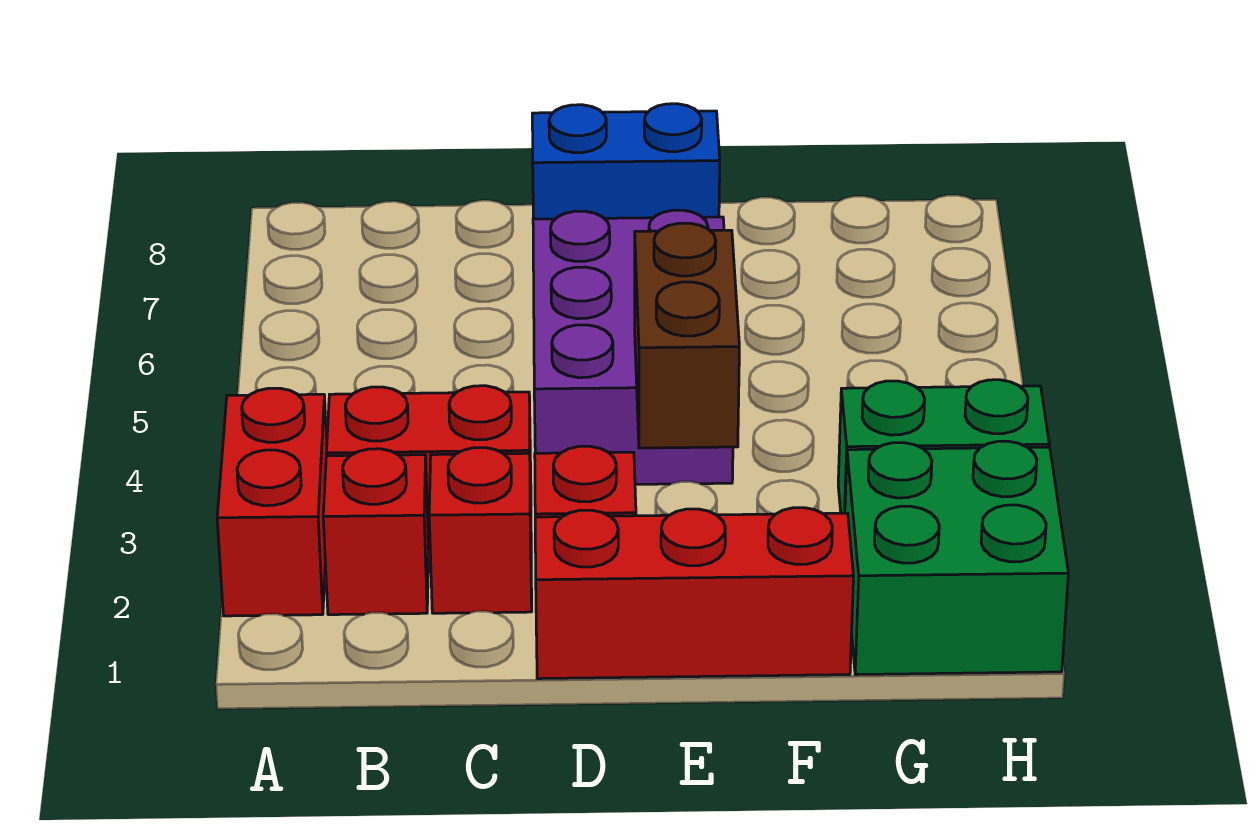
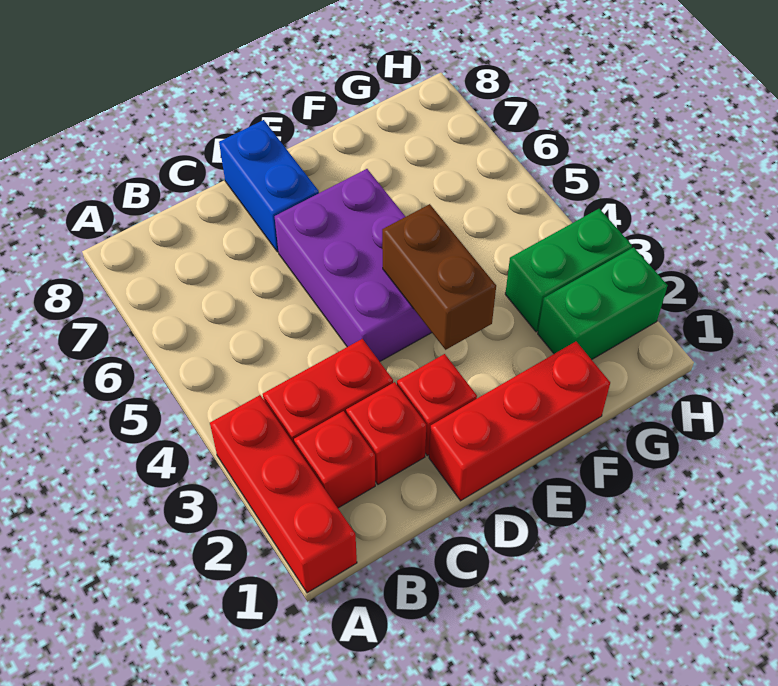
red 1x2 brick [217,388,327,616] -> red 1x3 brick [210,395,357,593]
blue 1x2 brick [532,104,720,219] -> blue 1x2 brick turned to [219,120,319,252]
green 2x2 brick [845,441,1068,675] -> green 1x2 brick [538,247,668,360]

